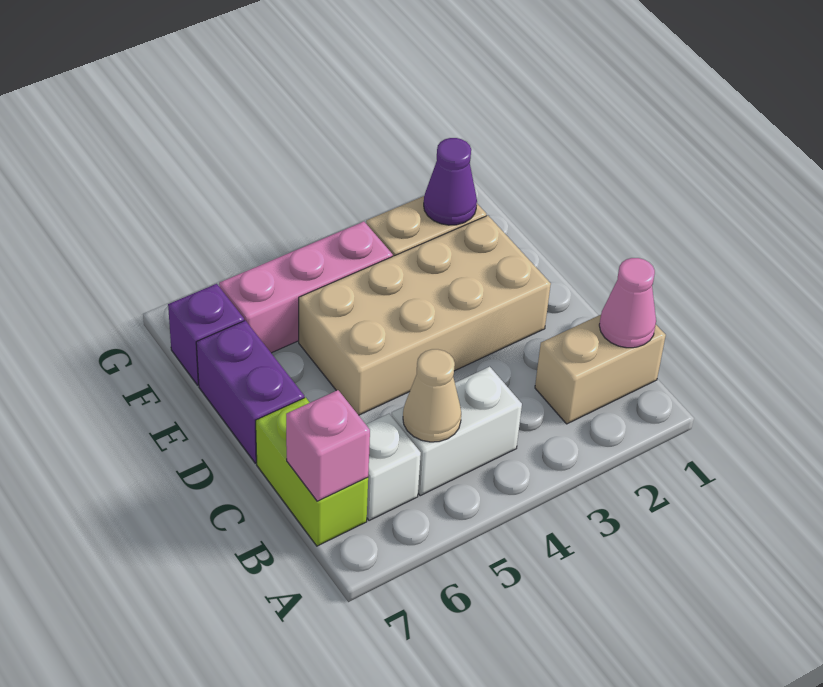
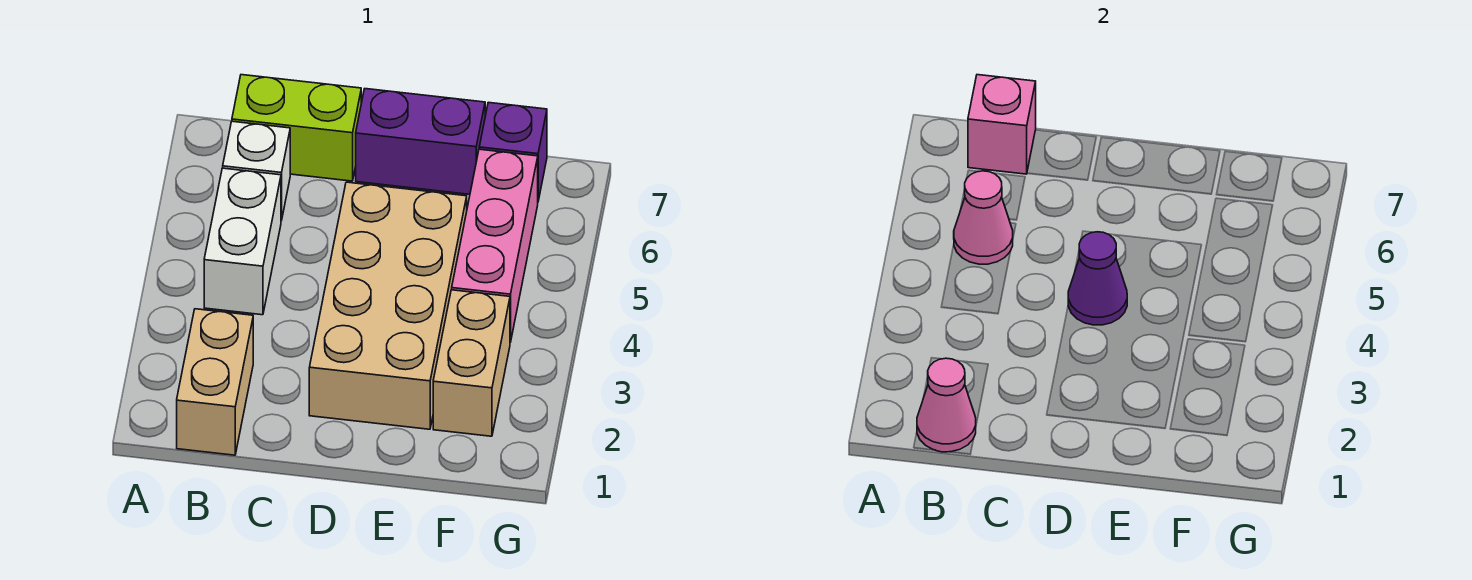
tan 1x1 cone [403,349,461,442] -> pink 1x1 cone [954,171,1013,264]
purple 1x1 cone [424,138,477,225] -> purple 1x1 cone moved to [1068,232,1127,325]

